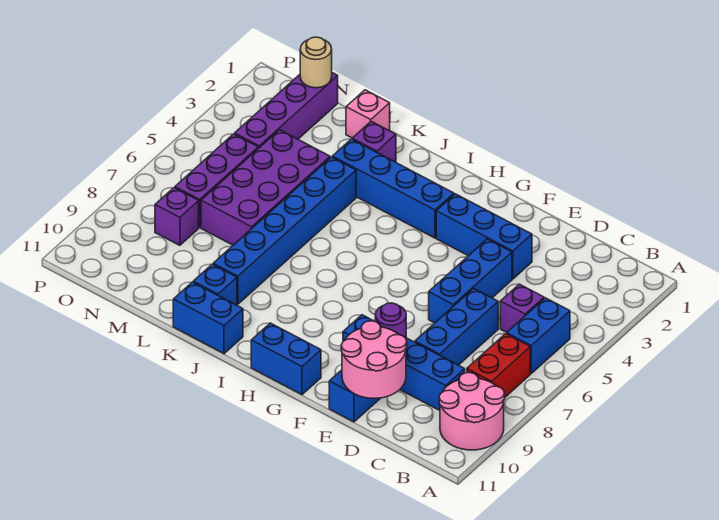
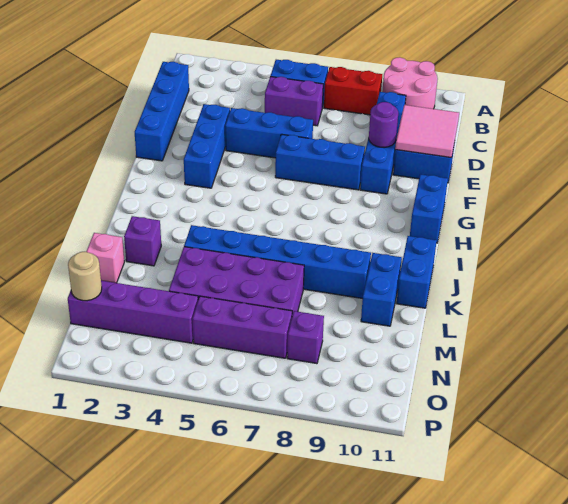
purple 1x1 brick [500,284,544,332] -> purple 1x2 brick [265,77,323,126]
blue 1x3 brick [415,288,498,365] -> blue 1x3 brick moved to [275,134,365,190]
pink 2x2 round brick [341,321,407,399] -> pink 2x2 tile [395,105,459,158]
blue 1x4 brick [332,139,454,238] -> blue 1x4 brick moved to [135,62,189,161]
blue 1x1 brick [193,264,237,305] -> blue 1x2 brick [361,253,402,326]

